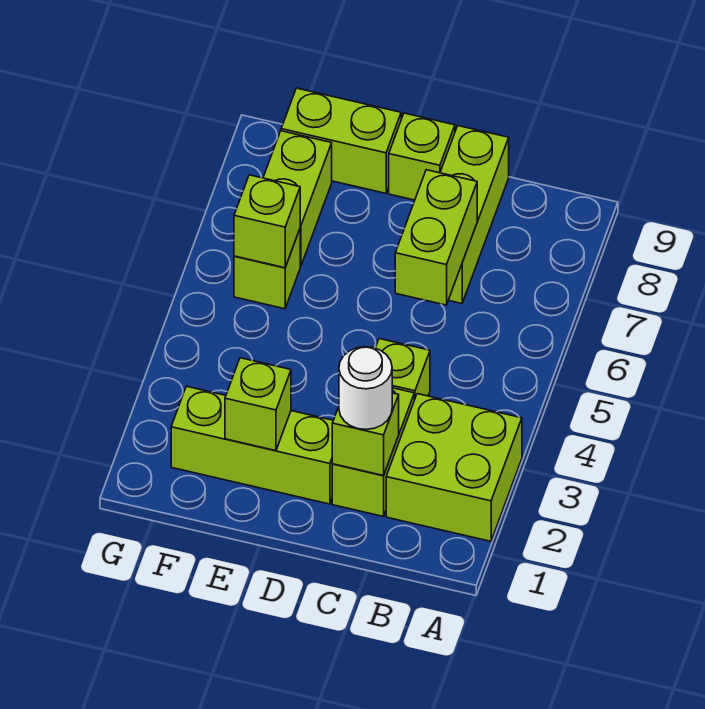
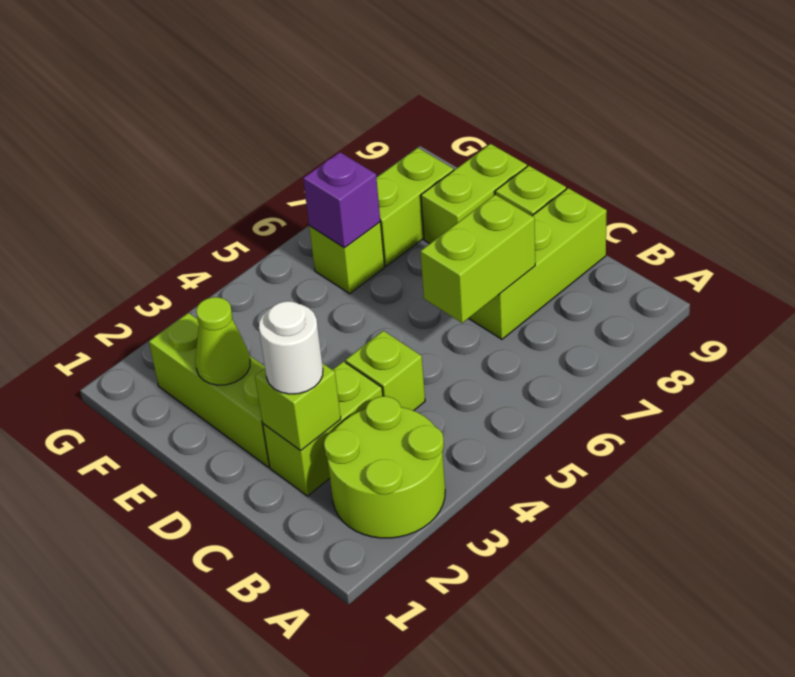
lime 2x2 brick [386,394,522,541] -> lime 2x2 round brick [324,396,445,538]
lime 1x1 brick [225,358,291,451] -> lime 1x1 cone [195,297,250,385]
lime 1x2 brick [281,88,401,193] -> lime 1x2 brick turned to [421,144,527,244]
lime 1x1 brick [234,175,300,268] -> purple 1x1 brick [303,152,380,248]

